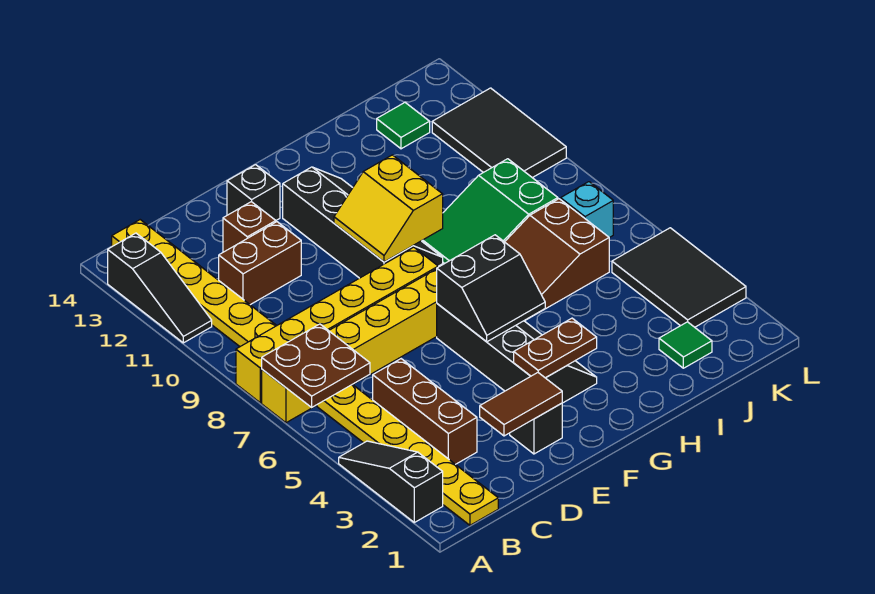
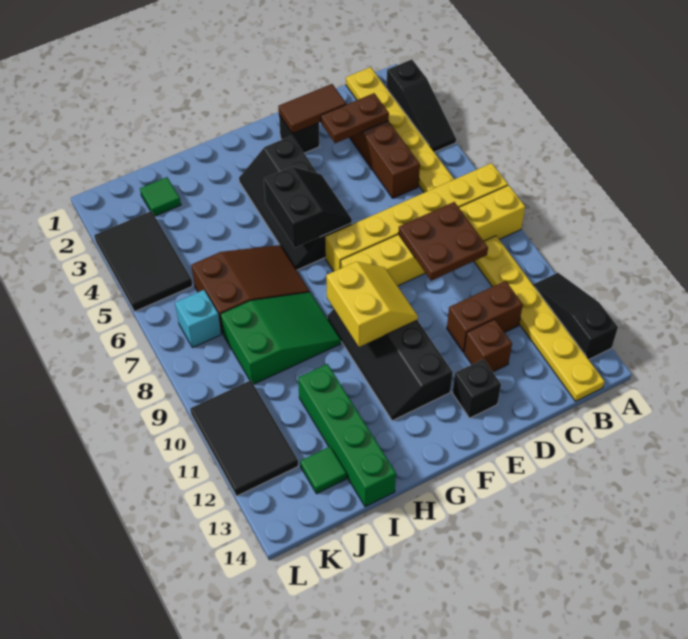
brown 2x2 plate [262,324,370,407] -> brown 2x2 plate moved to [398,202,488,281]
brown 1x2 plate [514,318,597,378] -> brown 1x2 plate moved to [321,93,389,143]
black 2x2 slope [437,235,545,342] -> black 2x2 slope turned to [264,167,352,248]
none -> green 1x4 brick [298,364,396,507]

